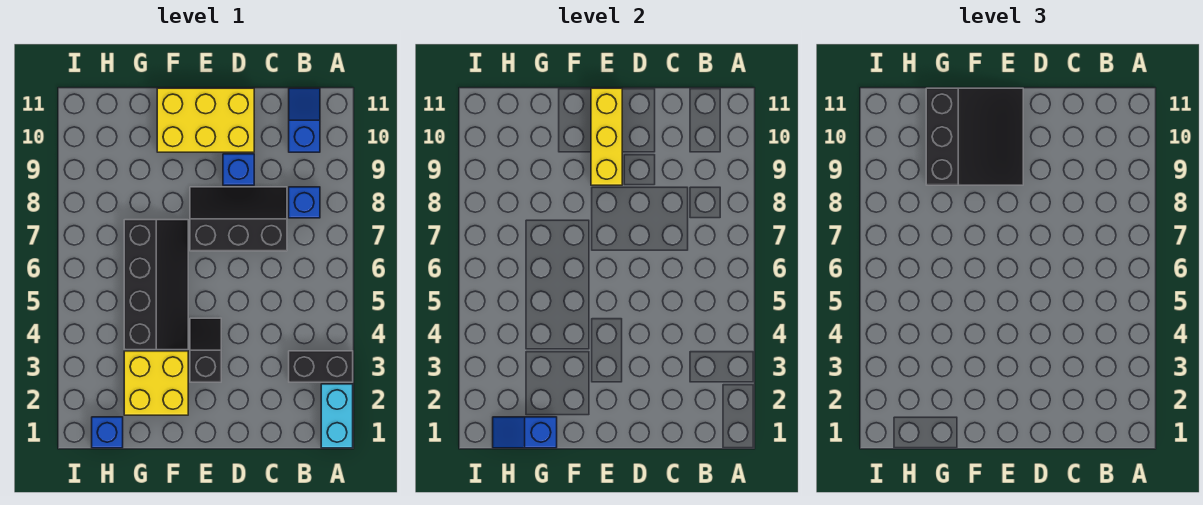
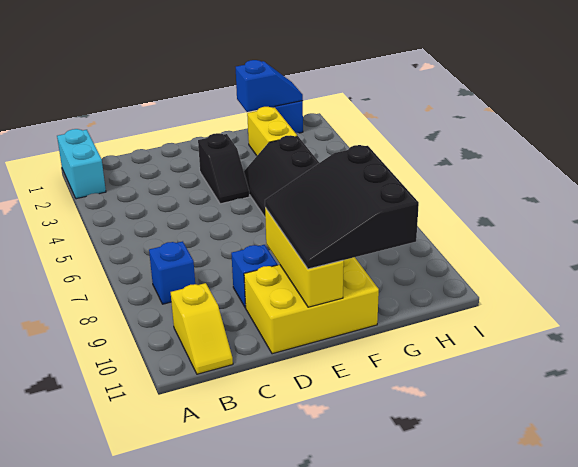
black 1x2 brick [289,351,353,382] -> none
blue 1x2 slope [289,88,320,152] -> yellow 1x2 slope [171,283,233,374]
black 2x3 slope [190,187,287,251] -> none
yellow 2x2 brick [124,351,188,415] -> yellow 1x2 brick [247,107,297,156]

